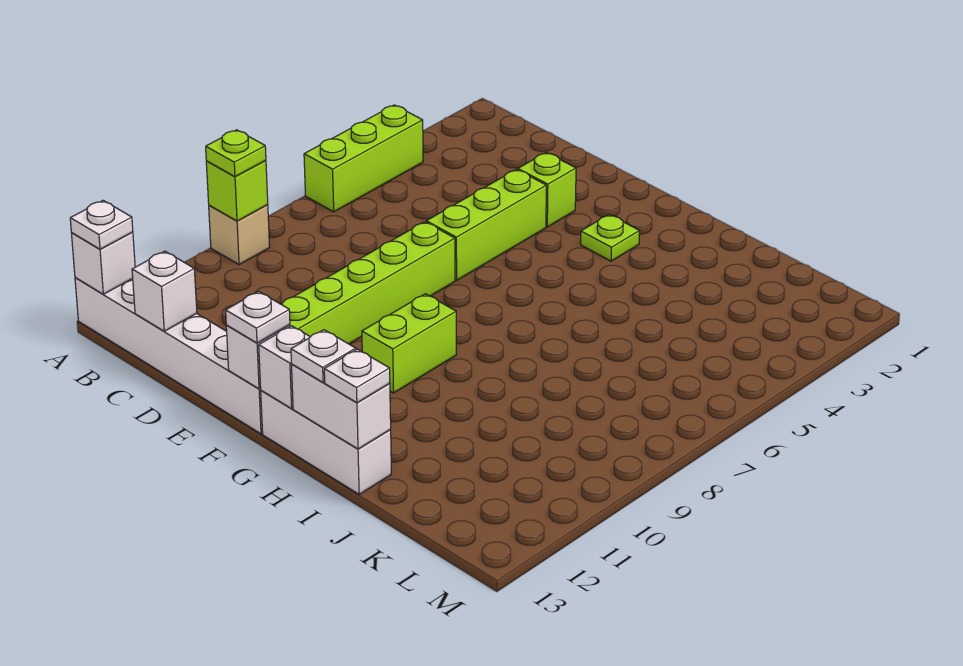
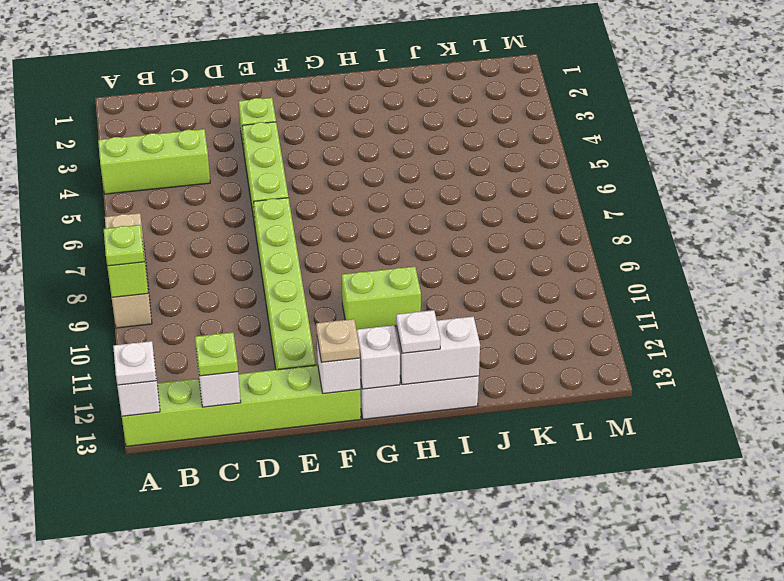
lime 1x3 brick [304,105,423,212] -> lime 1x3 brick turned to [98,129,210,194]
tan 1x1 brick [209,205,270,265] -> tan 1x3 brick [105,213,152,328]
white 1x6 brick [75,278,263,434] -> lime 1x6 brick [122,365,361,446]
white 1x1 plate [226,291,290,343] -> tan 1x1 plate [316,319,360,362]
lime 1x1 plate [581,215,640,261] -> lime 1x1 plate moved to [195,332,238,376]
lime 1x2 brick [362,294,456,393] -> lime 1x2 brick turned to [342,266,421,330]
white 1x1 plate [324,349,390,403] -> none

